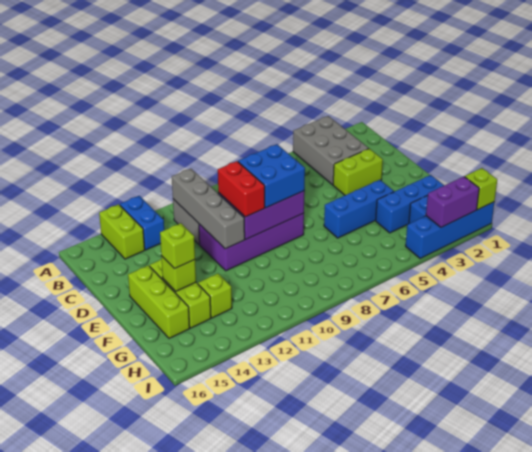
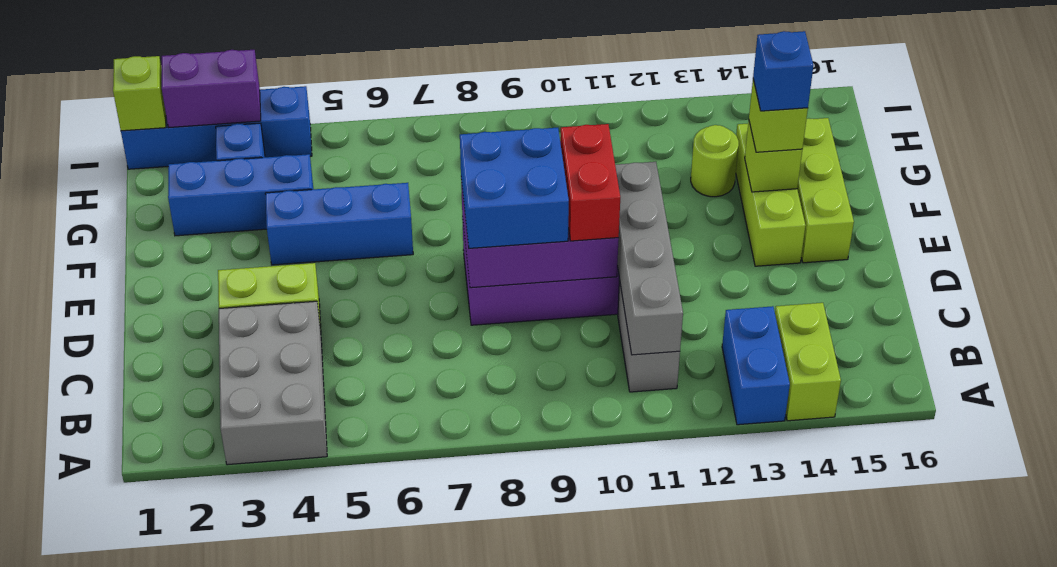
none -> blue 1x1 brick [753,31,813,111]
lime 1x1 brick [198,274,232,318] -> lime 1x1 round brick [691,125,739,197]

